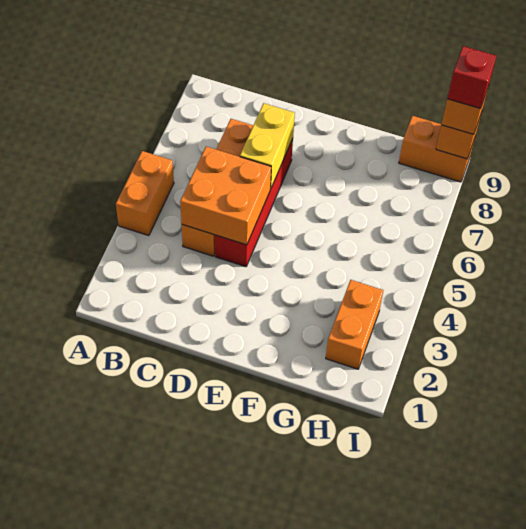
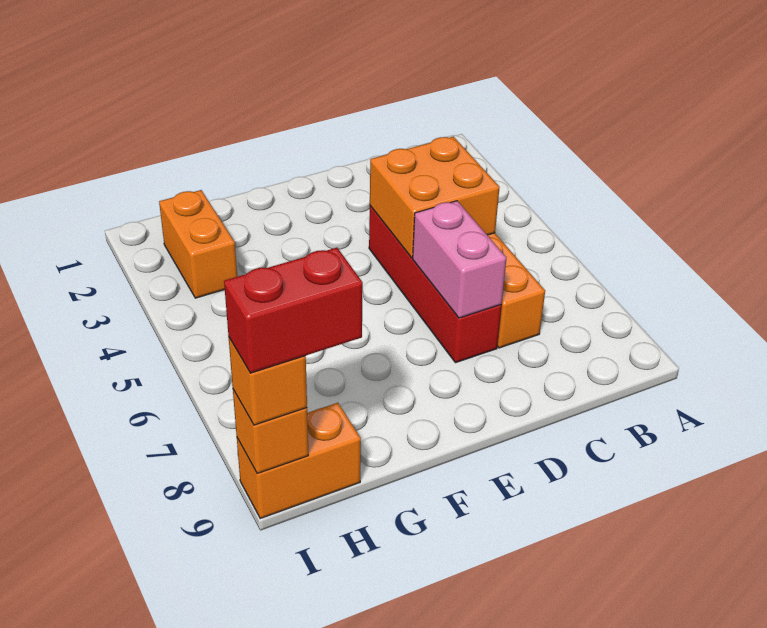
orange 1x2 brick [116,151,174,236] -> none
yellow 1x2 brick [240,103,295,189] -> pink 1x2 brick [413,201,506,318]
red 1x1 brick [447,46,496,109] -> red 1x2 brick [224,248,363,373]

